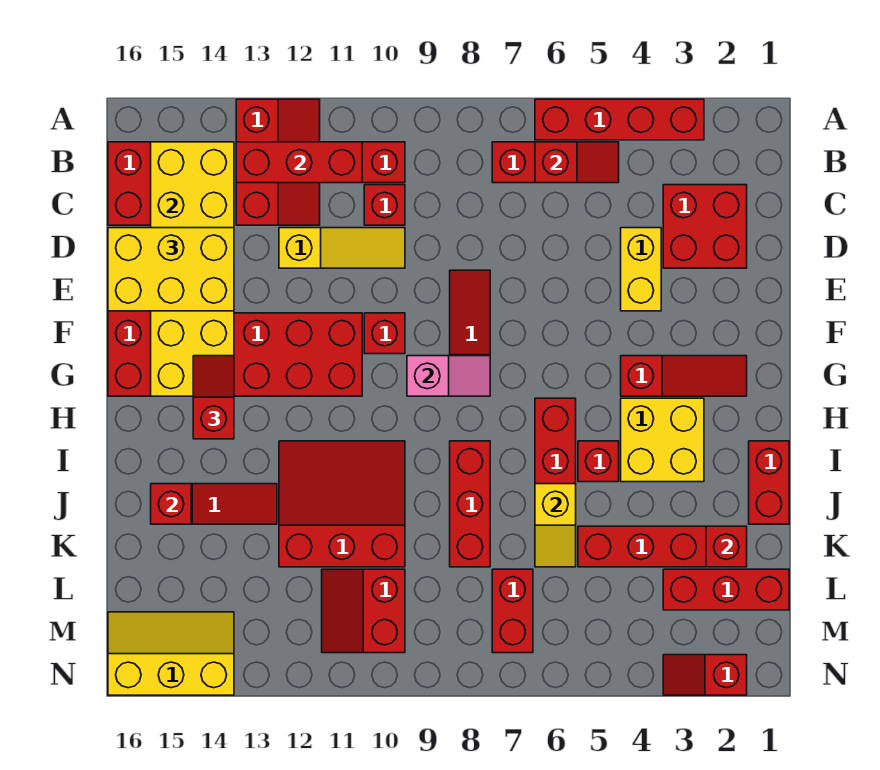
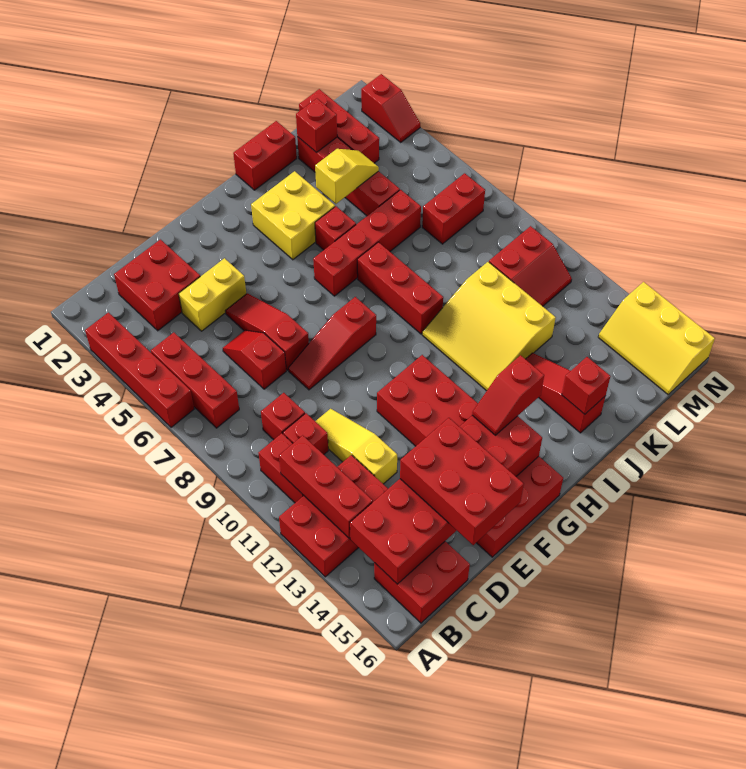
red 2x3 slope [236,99,320,225] -> red 2x3 brick [279,455,388,577]
red 1x2 slope [535,142,619,183] -> red 1x2 slope moved to [223,330,286,389]
yellow 2x6 brick [151,142,234,396] -> red 2x6 brick [350,416,542,584]
yellow 2x3 brick [108,228,234,311] -> red 2x3 brick [400,418,524,545]
red 1x1 brick [364,313,405,354] -> red 1x1 brick moved to [261,393,305,440]
red 1x3 slope [621,356,747,396] -> red 1x3 slope moved to [225,293,309,370]
pink 1x2 slope [407,356,490,396] -> none
red 1x3 brick [450,441,490,567] -> red 1x3 brick turned to [357,242,443,334]
red 3x3 slope [279,441,405,567] -> yellow 3x3 slope [422,262,556,391]
yellow 1x2 slope [535,484,576,567] -> yellow 1x2 slope moved to [315,149,379,204]

